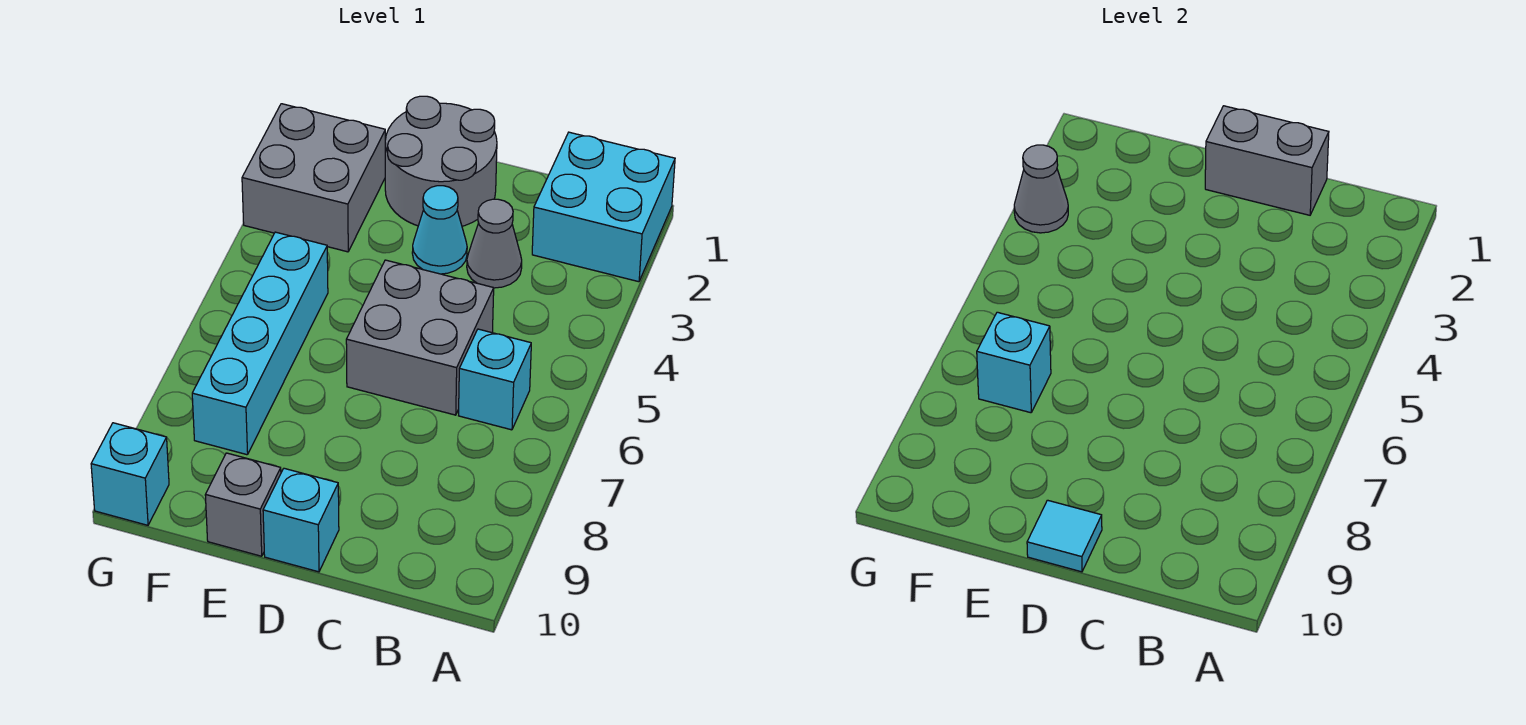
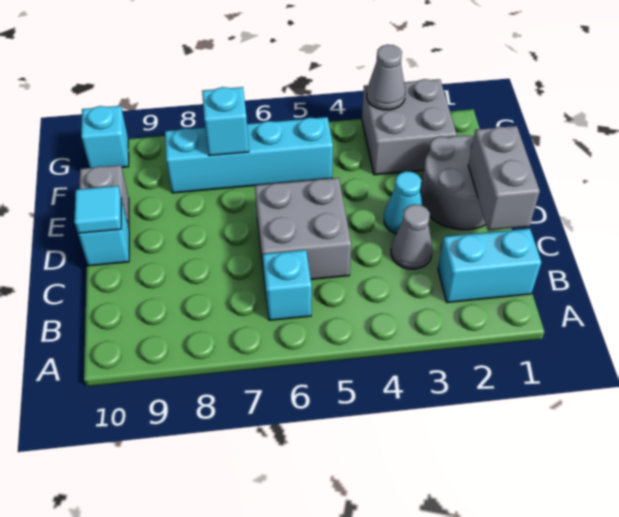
cyan 2x2 brick [532,132,675,282] -> cyan 1x2 brick [438,228,541,303]

